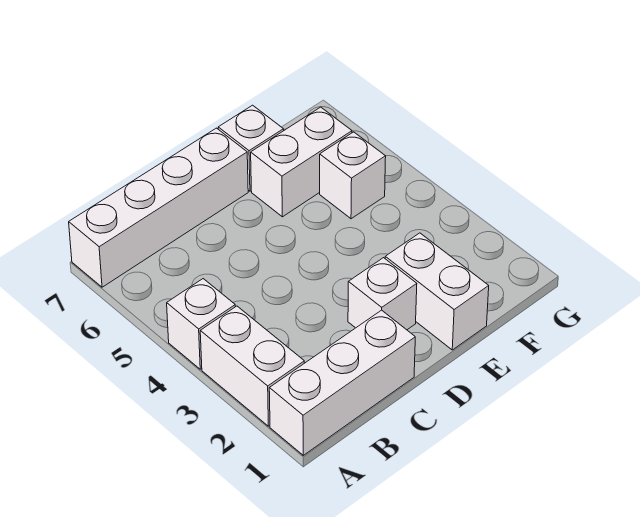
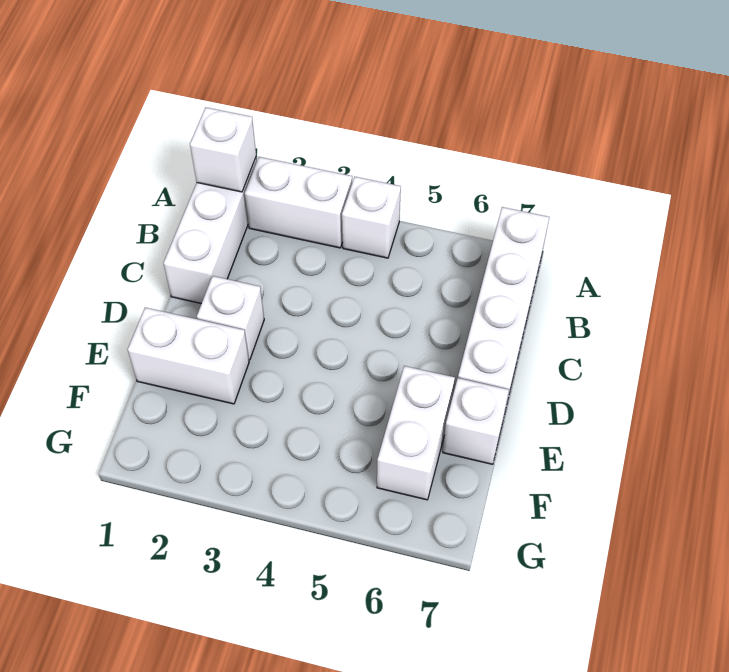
white 1x1 brick [320,132,386,219] -> white 1x1 brick moved to [190,107,256,192]

